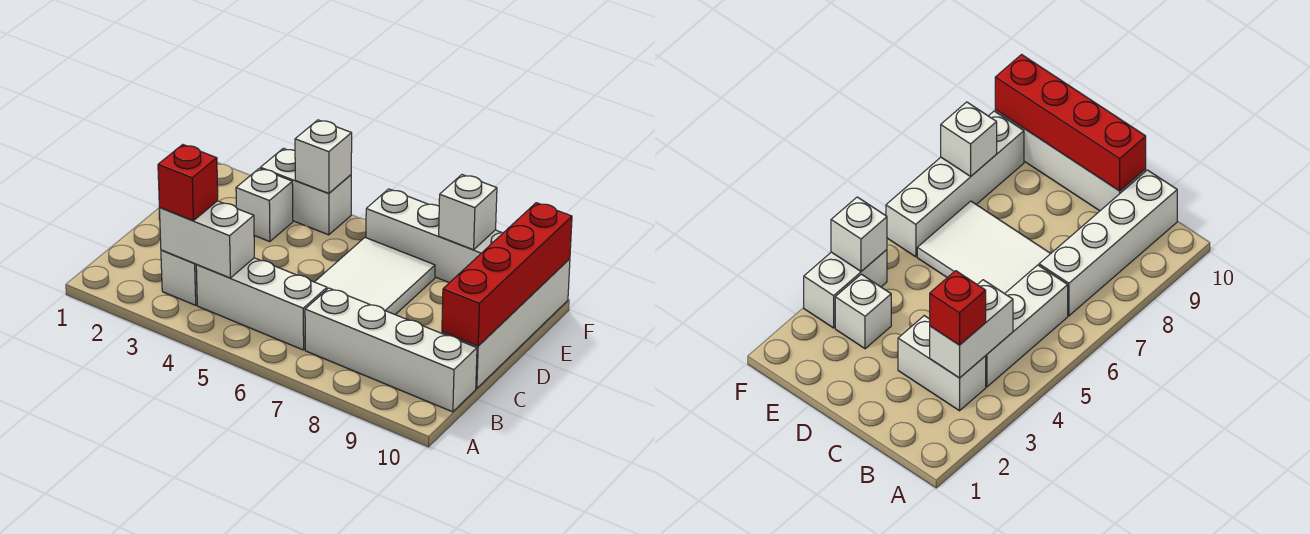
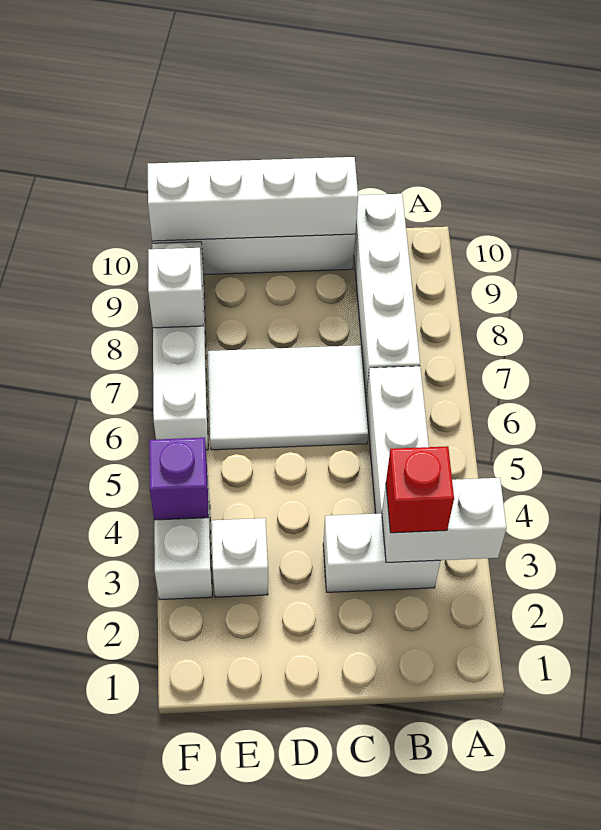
white 1x2 brick [159,201,254,278] -> white 1x2 brick turned to [382,478,507,563]
red 1x4 brick [442,203,572,346] -> white 1x4 brick [148,157,358,241]
white 1x1 brick [295,120,352,194] -> purple 1x1 brick [149,438,209,520]

